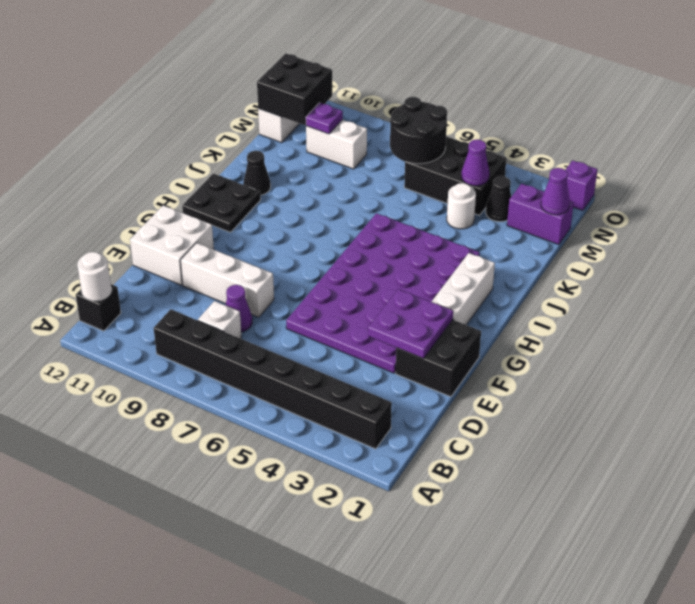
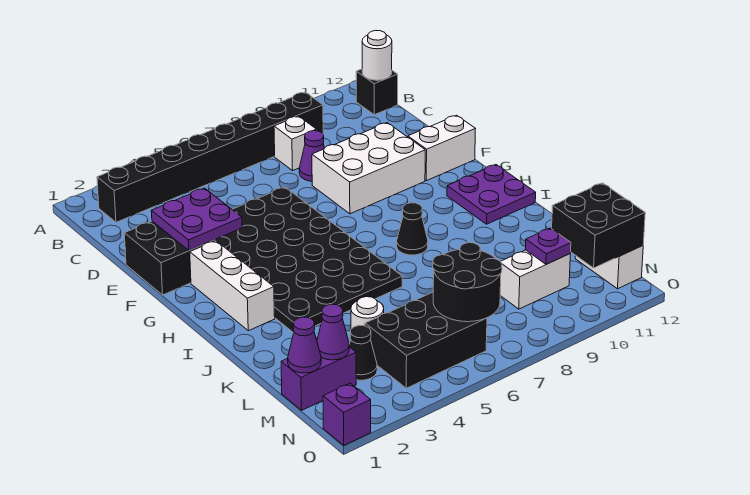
purple 4x6 plate [286,213,480,373] -> black 4x6 plate [215,187,402,333]
white 1x3 brick [180,243,274,317] -> white 2x3 brick [312,123,425,214]
white 2x2 brick [130,205,214,285] -> white 1x2 brick [408,115,475,181]
black 2x2 plate [182,174,261,232] -> purple 2x2 plate [447,165,536,224]
black 1x1 cone [243,151,271,195] -> black 1x1 cone moved to [397,203,428,255]
purple 1x1 cone [462,140,489,186] -> purple 1x1 cone moved to [317,304,349,360]

